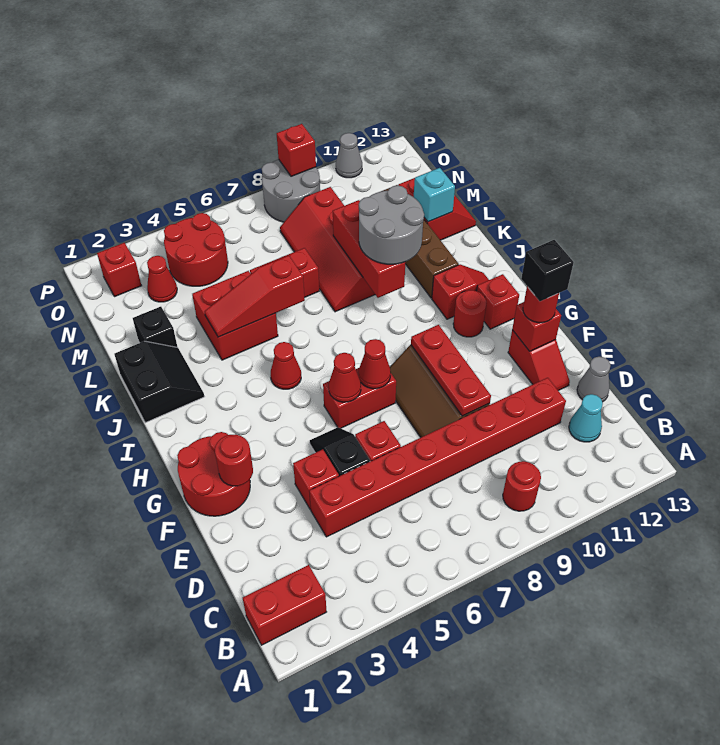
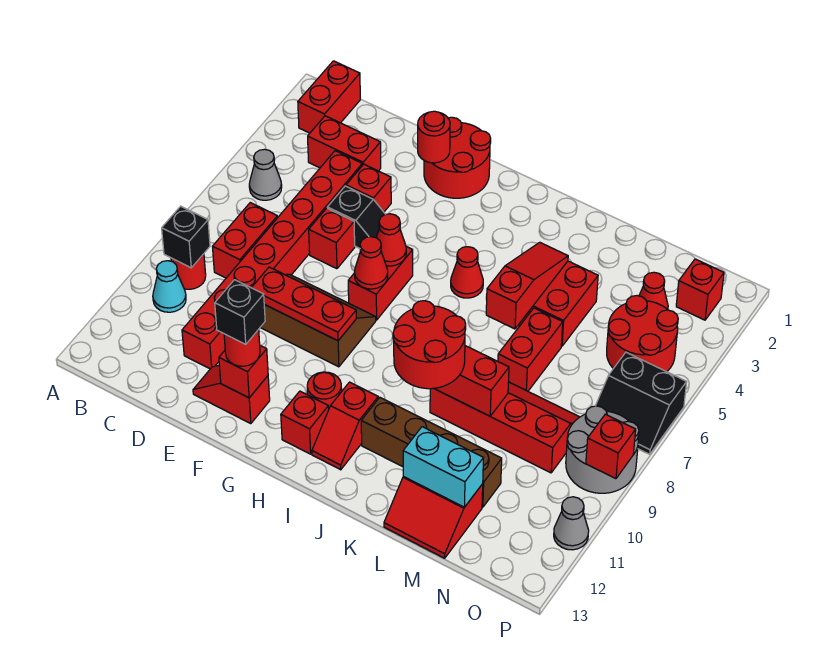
none -> red 1x2 brick [308,116,381,171]
none -> red 1x2 brick [212,203,278,278]
cyan 1x1 cone [569,394,603,442] -> cyan 1x1 cone moved to [153,261,186,312]
grey 1x1 cone [577,357,611,402] -> grey 1x1 cone moved to [249,149,282,200]
black 2x2 slope [114,341,204,423] -> black 2x2 slope moved to [596,352,687,454]
grey 2x2 round brick [359,185,424,264] -> red 2x2 round brick [393,301,466,389]
black 1x1 brick [133,307,177,347] -> black 1x1 brick moved to [162,206,210,268]
cyan 1x1 brick [414,168,455,222] -> cyan 1x2 brick [403,427,483,507]

